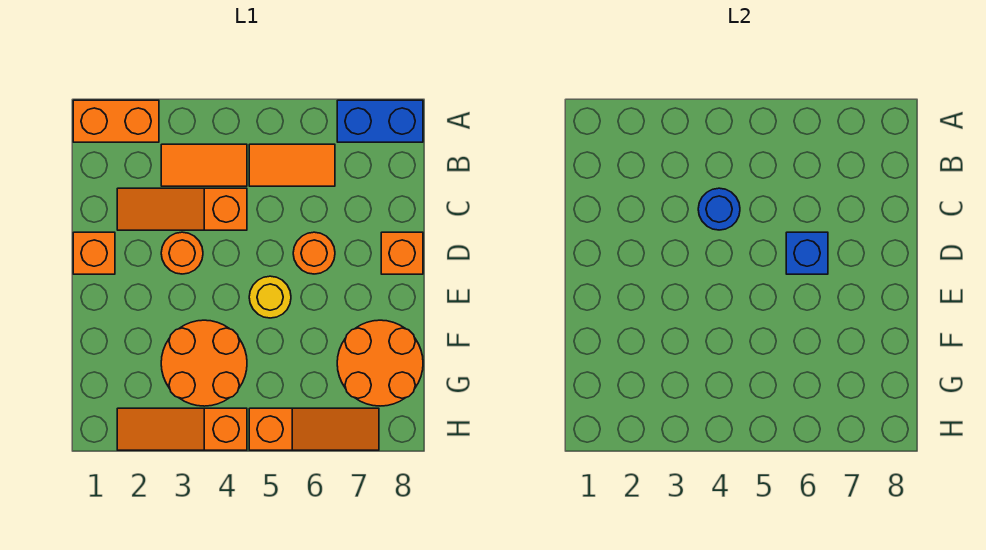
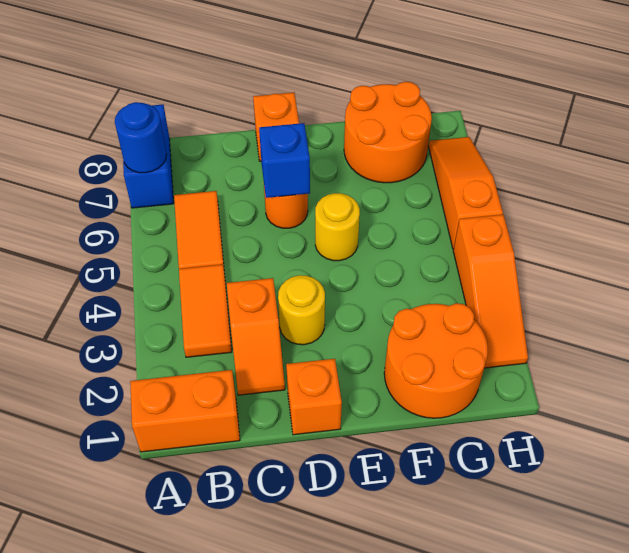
orange 1x2 brick [73,100,159,142] -> orange 1x2 brick turned to [130,370,240,452]
orange 1x3 slope [117,188,247,230] -> orange 1x2 slope [227,278,285,395]
blue 1x1 round brick [698,188,740,230] -> blue 1x1 round brick moved to [115,102,167,173]
orange 1x1 round brick [161,232,203,274] -> yellow 1x1 round brick [278,275,325,345]
orange 2x2 round brick [161,320,247,406] -> orange 2x2 round brick moved to [384,303,488,418]

